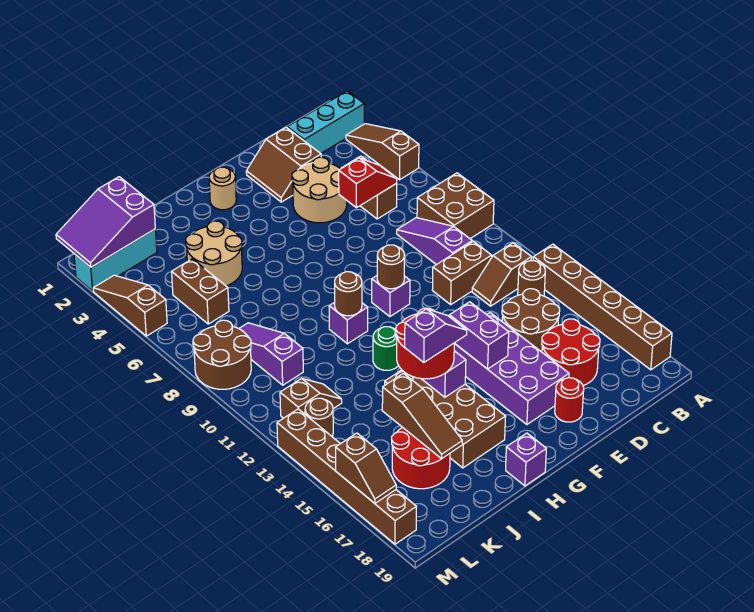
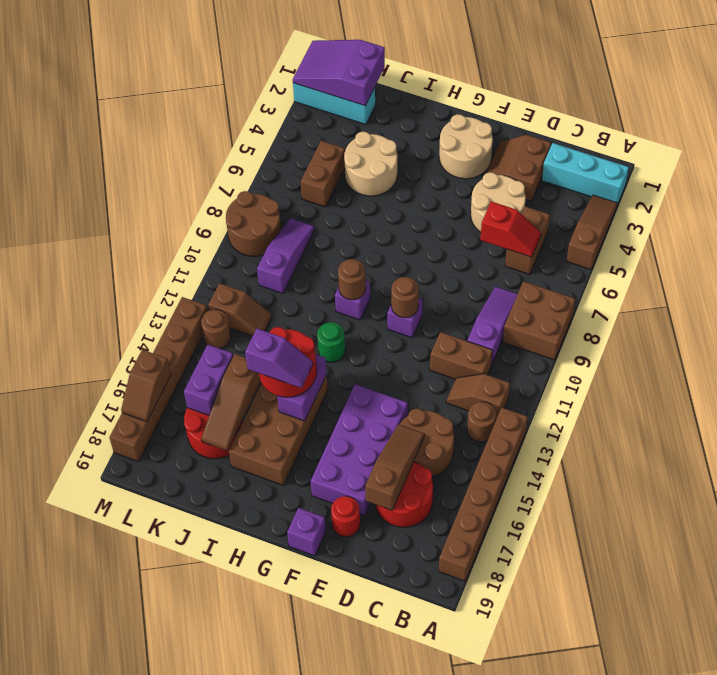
purple 1x2 brick [449,302,509,369] -> purple 1x2 brick moved to [184,345,233,415]
tan 1x1 round brick [209,167,236,210] -> tan 2x2 round brick [439,114,493,179]
purple 1x1 brick [506,433,546,486] -> purple 1x1 brick moved to [287,508,326,556]
brown 1x3 slope [93,275,167,336] -> brown 1x3 slope moved to [365,424,424,510]

